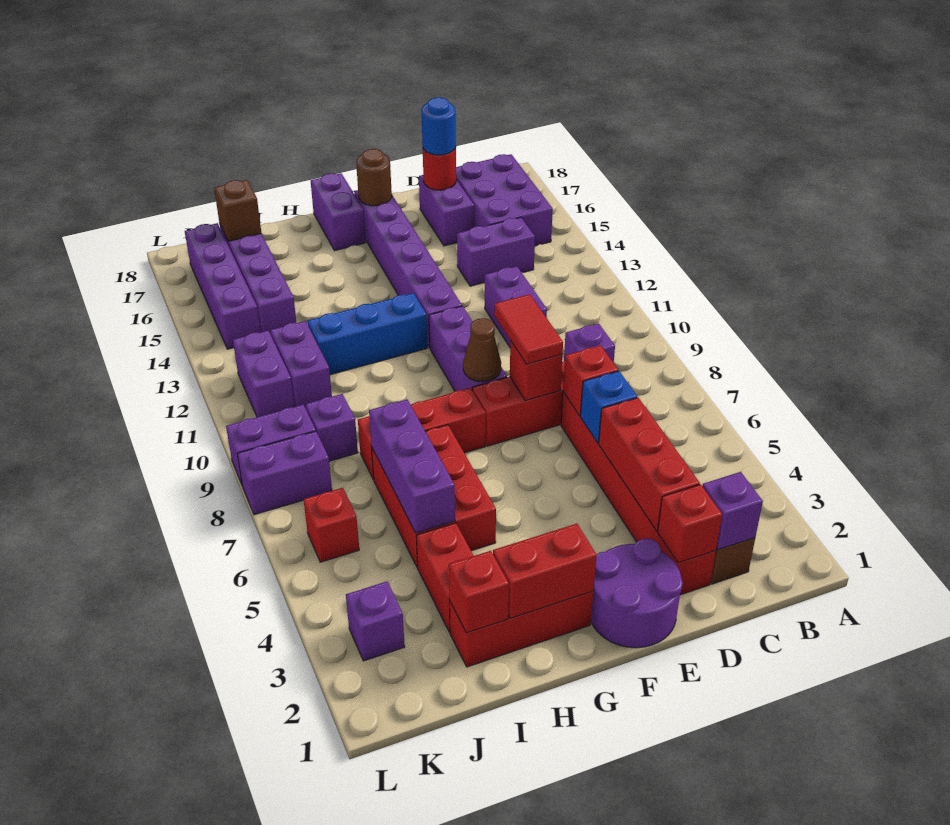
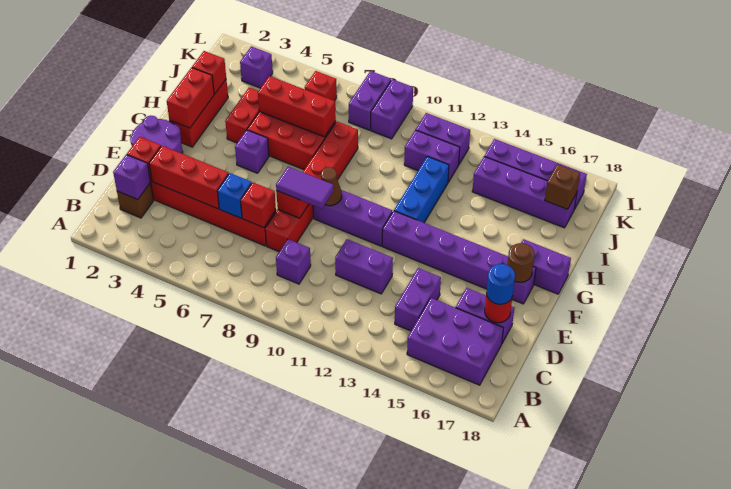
red 1x2 tile [494,294,563,364] -> purple 1x2 tile [276,167,334,209]
red 1x2 brick [416,523,474,633] -> red 1x2 brick turned to [225,87,259,143]
purple 1x3 brick [369,400,455,533] -> red 1x3 brick [258,76,336,137]
purple 1x1 brick [306,394,358,461] -> purple 1x1 brick moved to [235,130,269,173]

